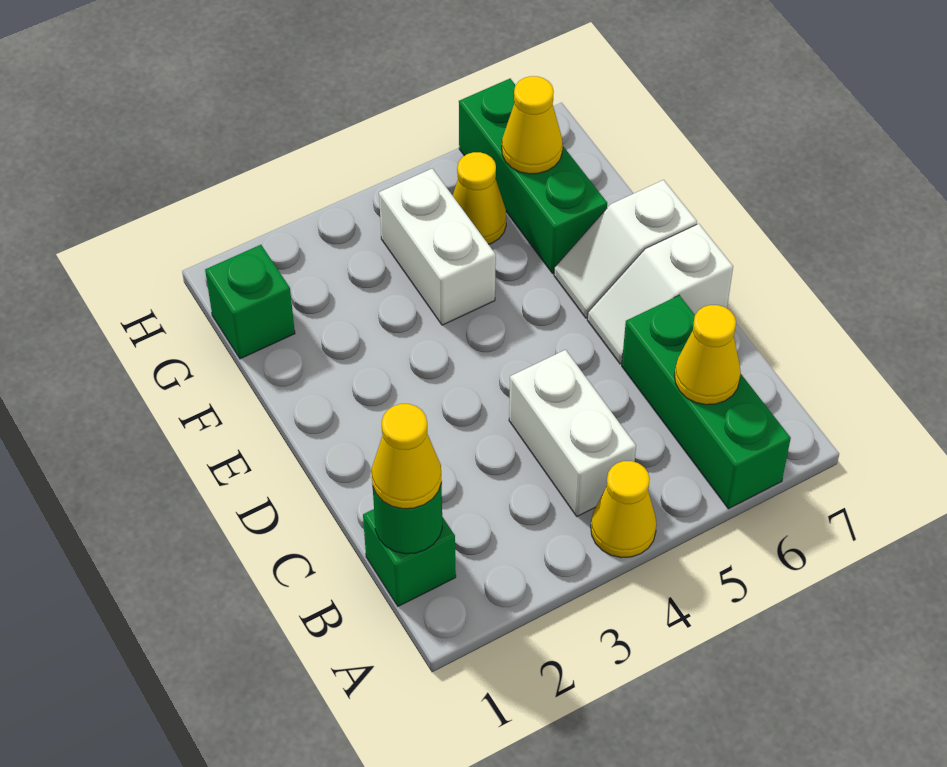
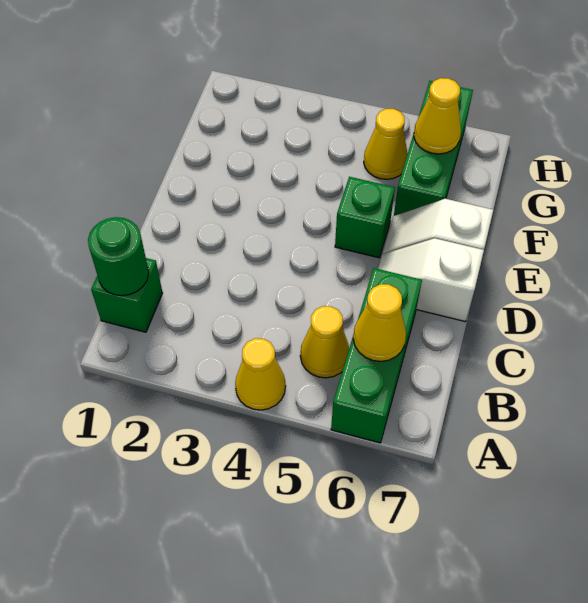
yellow 1x1 cone [372,404,442,509] -> yellow 1x1 cone moved to [300,306,349,378]
white 1x2 brick [509,350,636,516] -> none
white 1x2 brick [379,168,496,325] -> none
green 1x1 brick [205,245,295,359] -> green 1x1 brick moved to [335,177,395,258]

